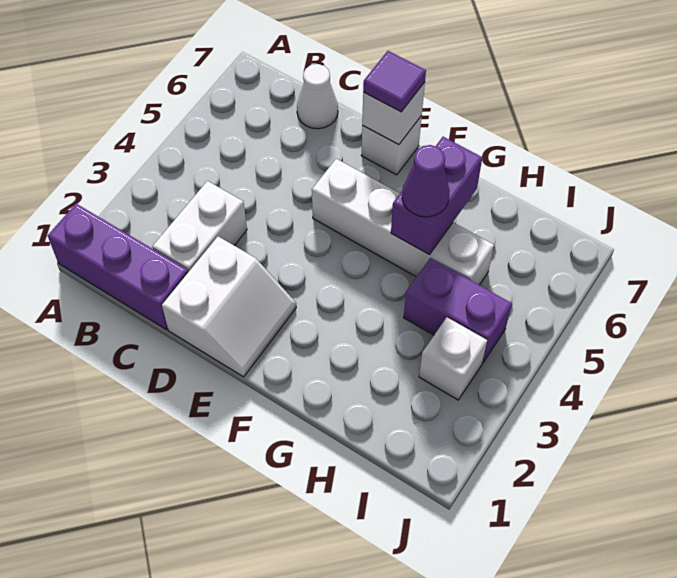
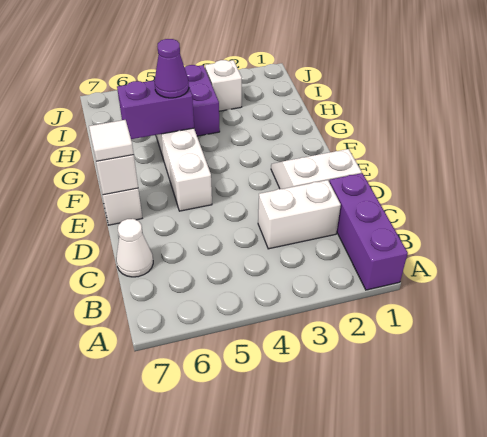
purple 1x1 tile [363,51,426,112] -> white 1x1 tile [89,120,134,161]

